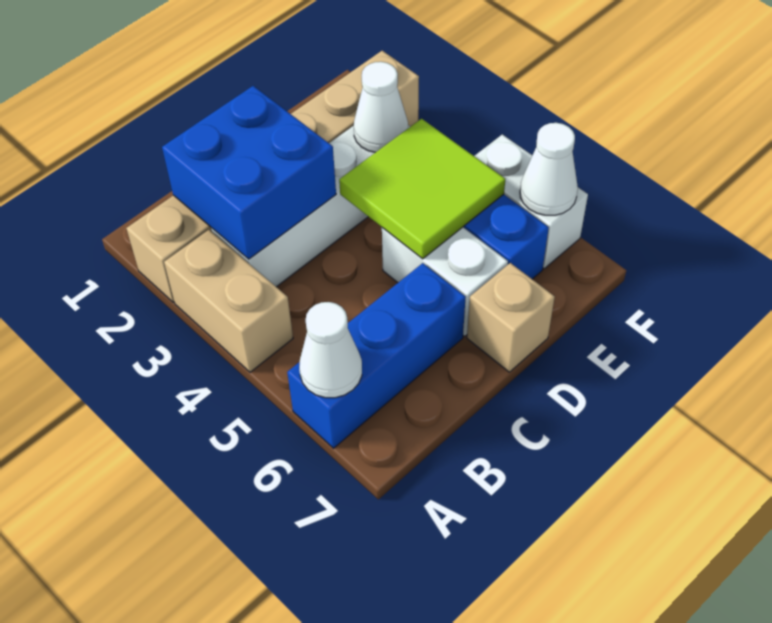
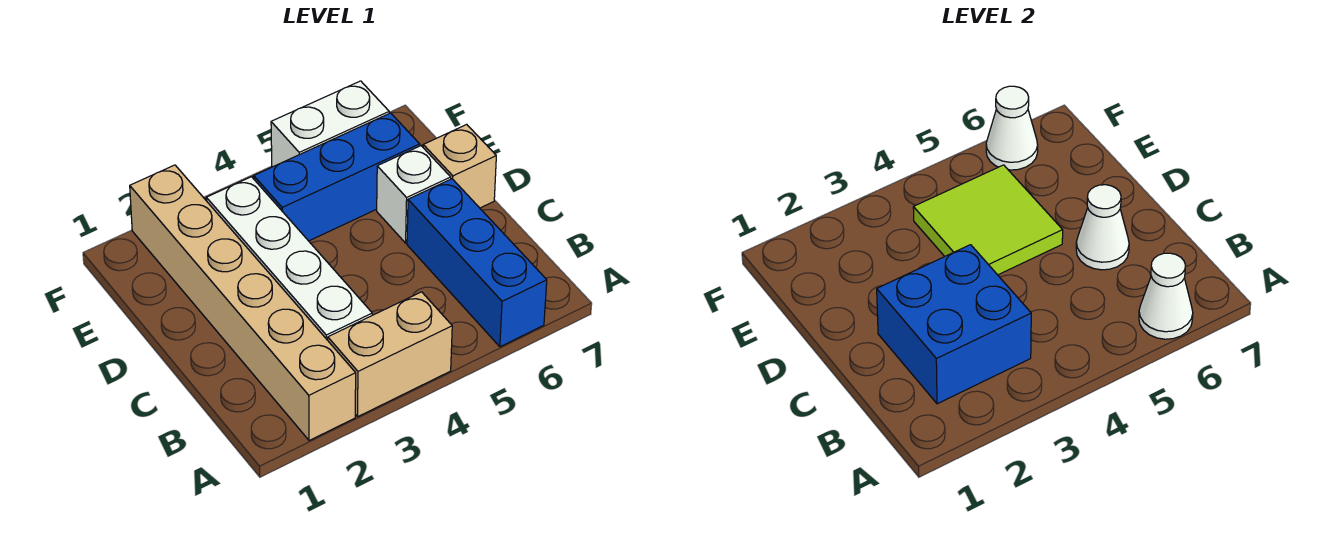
white 1x2 brick [382,227,508,336] -> white 1x1 brick [377,146,451,243]
white 1x1 cone [354,62,408,152] -> white 1x1 cone moved to [1076,185,1129,270]

